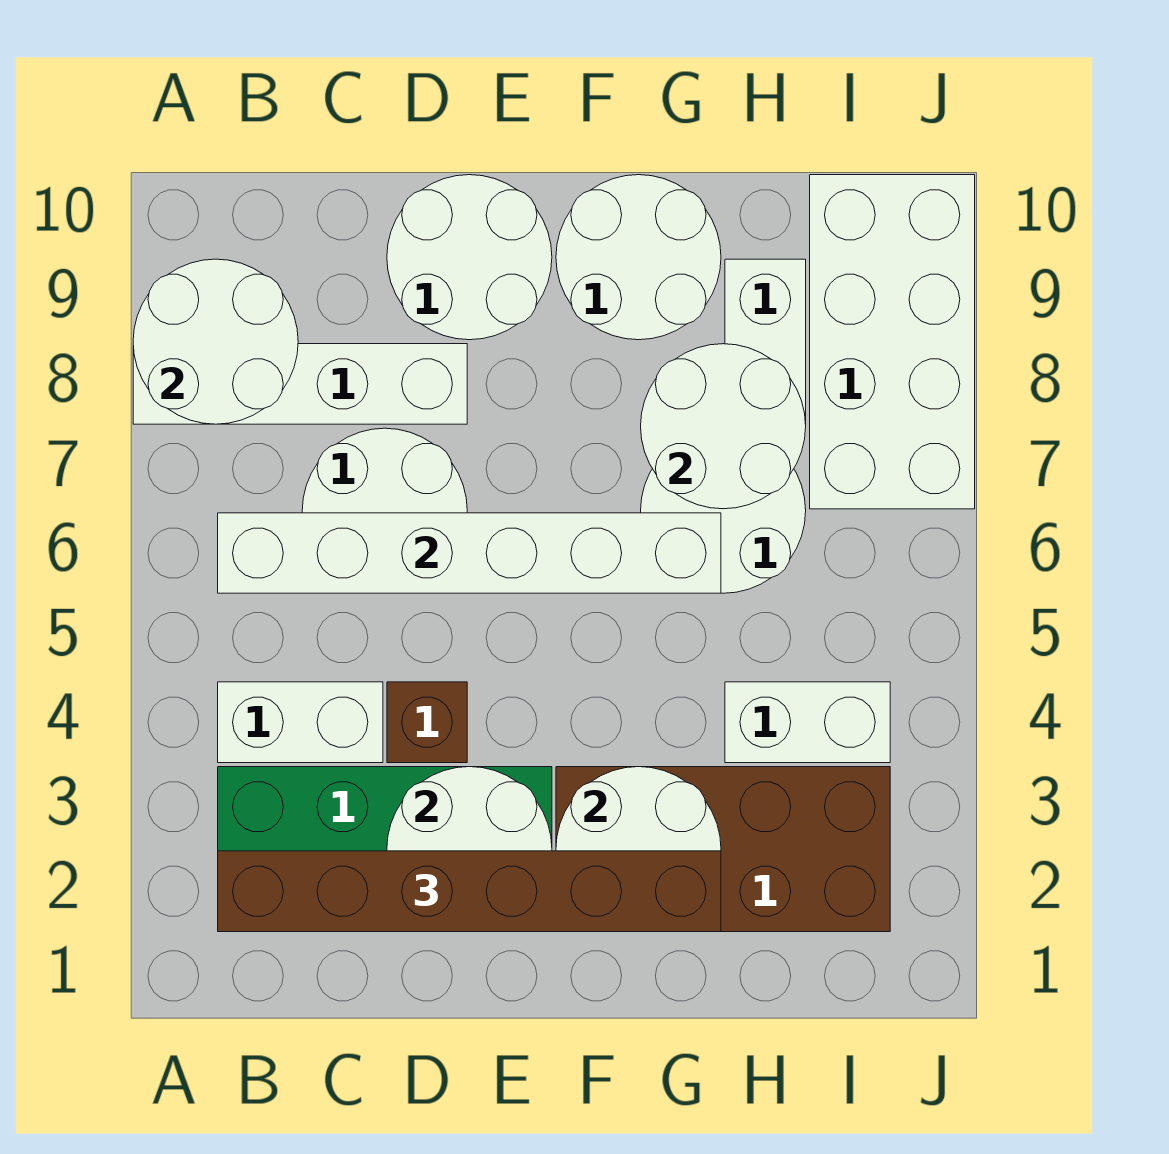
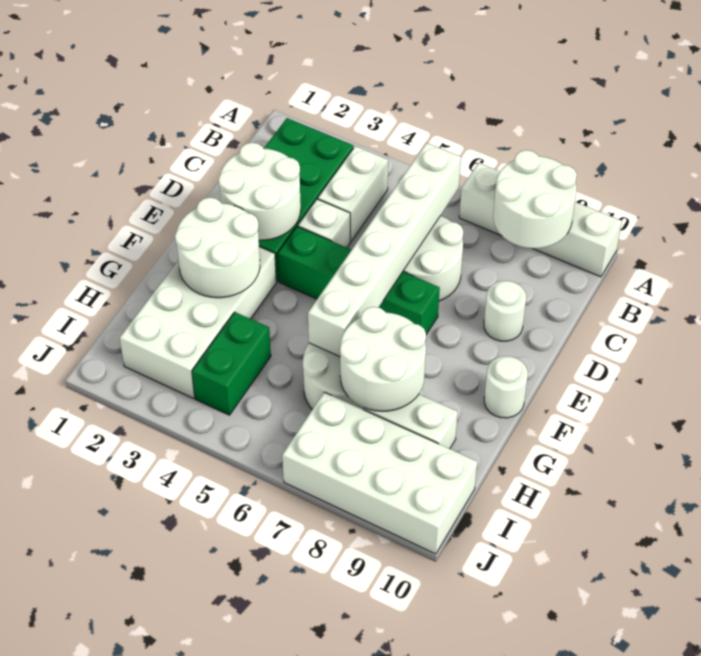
white 1x4 brick [133,344,467,424] -> white 1x4 brick turned to [459,163,622,277]
brown 1x6 brick [218,851,721,932] -> none
brown 1x1 brick [387,682,467,763] -> white 1x1 brick [298,199,350,247]
white 2x2 round brick [387,175,552,340] -> white 1x1 round brick [484,281,526,341]
none -> green 1x4 brick [278,227,440,335]
brown 2x4 brick [556,767,890,932] -> white 2x4 brick [120,247,276,398]
white 2x2 round brick [556,175,721,340] -> white 1x1 round brick [484,356,528,418]
white 1x2 brick [725,682,890,763] -> green 1x2 brick [192,312,271,415]

